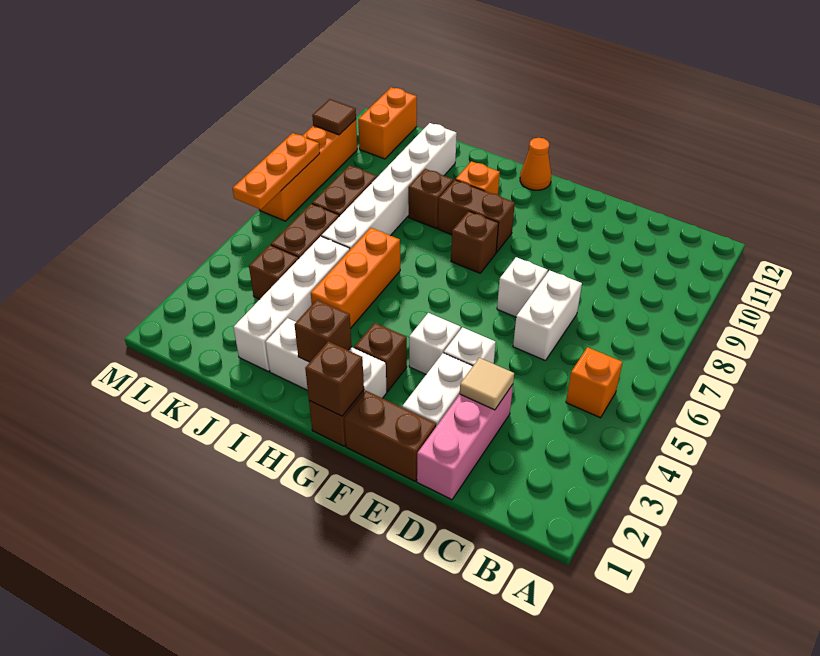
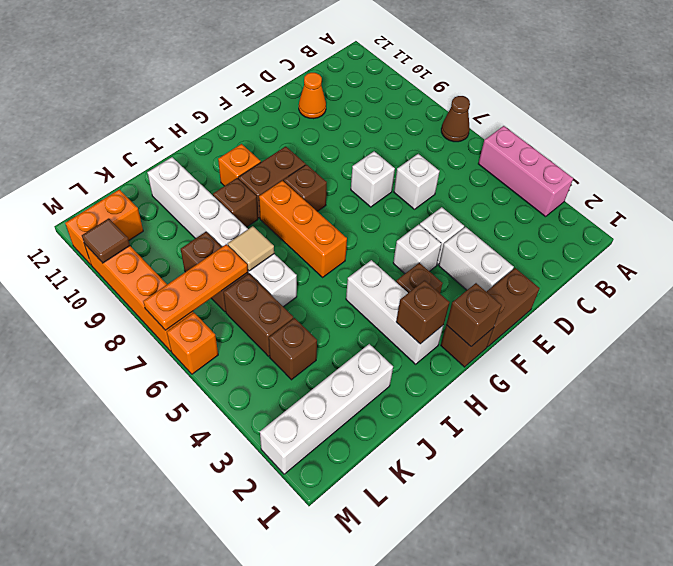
none -> brown 1x1 cone [441,96,470,142]
orange 1x1 brick [566,347,622,418] -> orange 1x1 brick moved to [167,313,218,374]
pink 1x3 brick [417,385,513,500] -> pink 1x3 brick moved to [478,126,573,217]
tan 1x1 tile [460,358,514,410] -> tan 1x1 tile moved to [228,226,274,271]
white 1x2 brick [513,270,582,361] -> white 1x1 brick [394,154,440,209]
white 1x3 brick [266,318,387,398] -> white 1x3 brick turned to [346,260,444,364]
orange 1x1 cone [520,138,551,190] -> orange 1x1 cone moved to [299,73,326,119]
orange 1x3 brick [311,228,400,328] -> orange 1x3 brick moved to [259,181,347,277]
white 1x4 brick [234,236,350,371] -> white 1x4 brick turned to [260,344,393,474]
orange 1x2 brick [358,87,417,159] -> orange 1x2 brick turned to [65,189,143,265]
orange 1x3 plate [233,133,320,209] -> orange 1x3 plate turned to [143,244,248,330]

